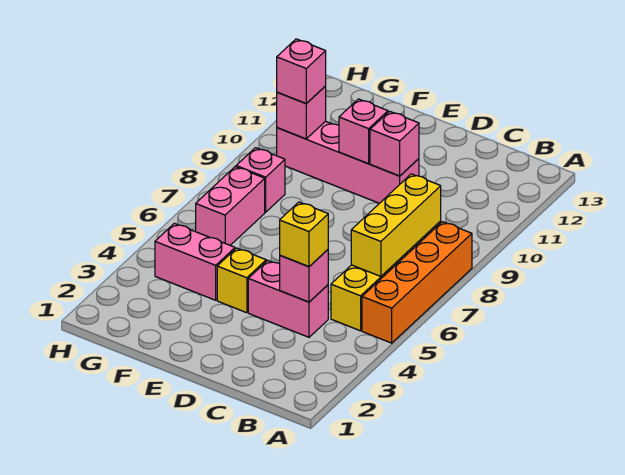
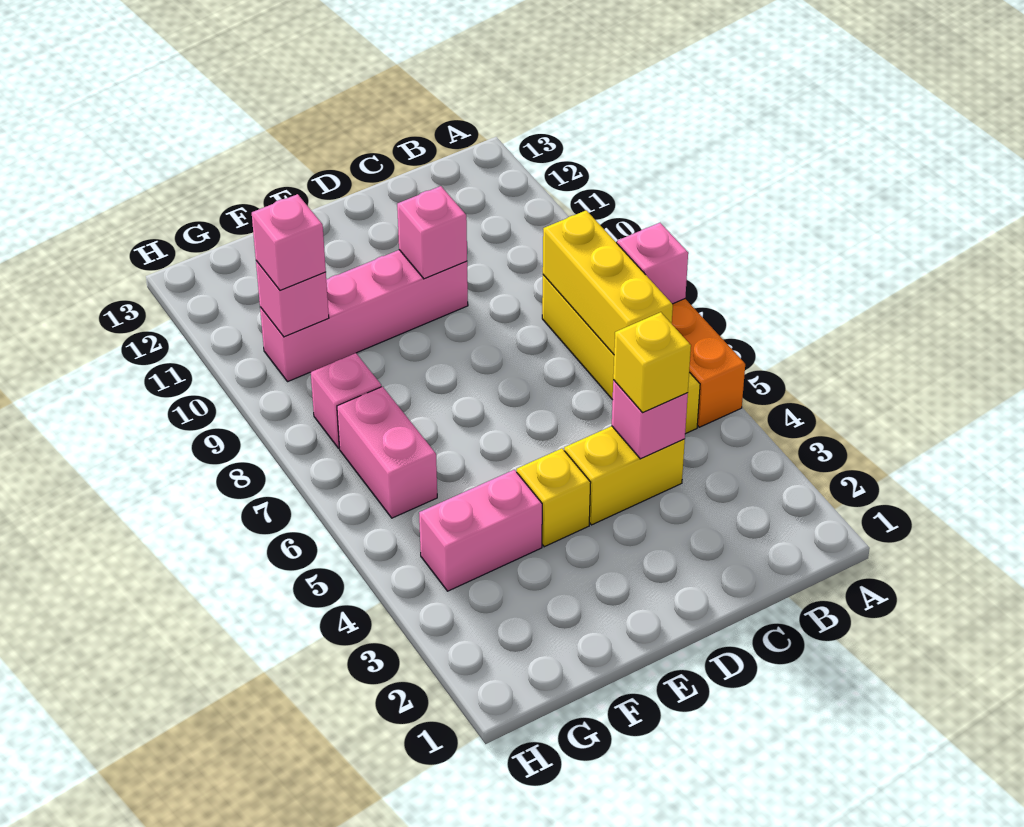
pink 1x2 brick [248,261,328,337] -> yellow 1x2 brick [564,426,685,525]
pink 1x1 brick [339,99,388,164] -> pink 1x1 brick moved to [617,223,688,304]

